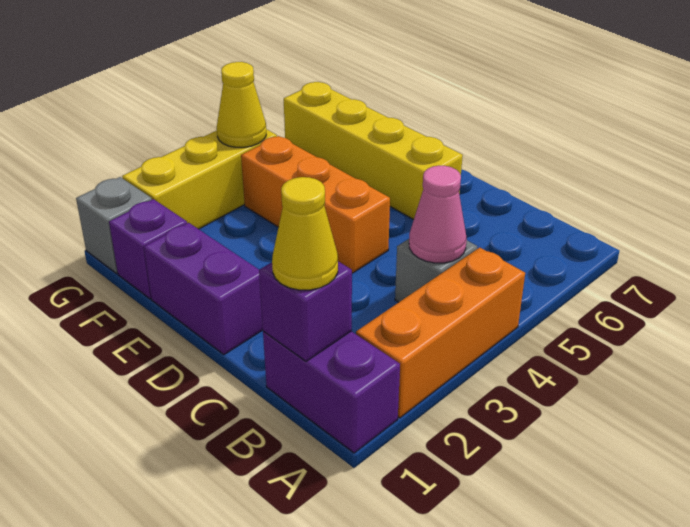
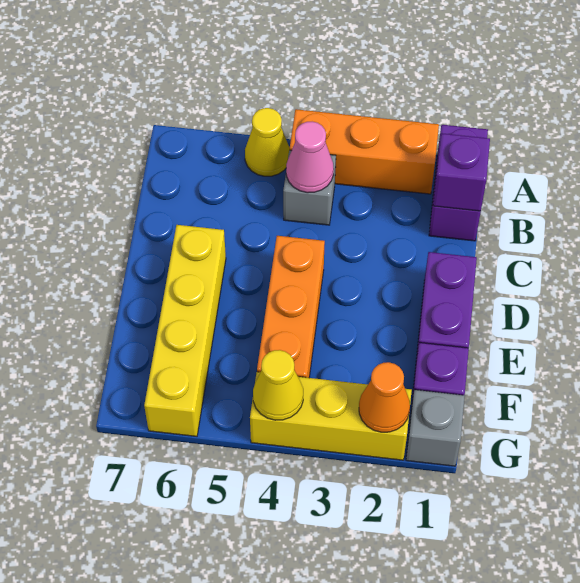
yellow 1x1 cone [272,177,338,290] -> yellow 1x1 cone moved to [245,108,290,176]
none -> orange 1x1 cone [359,362,410,432]

